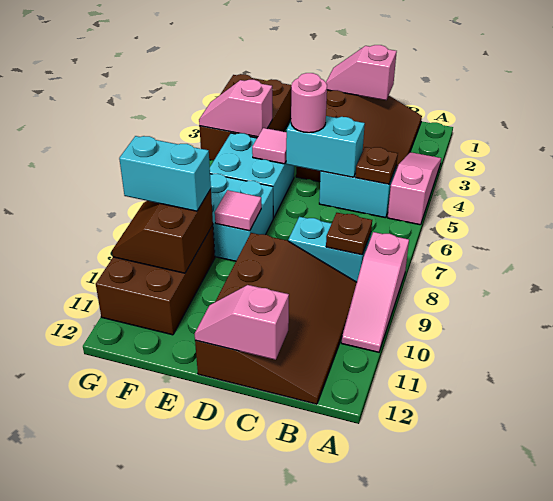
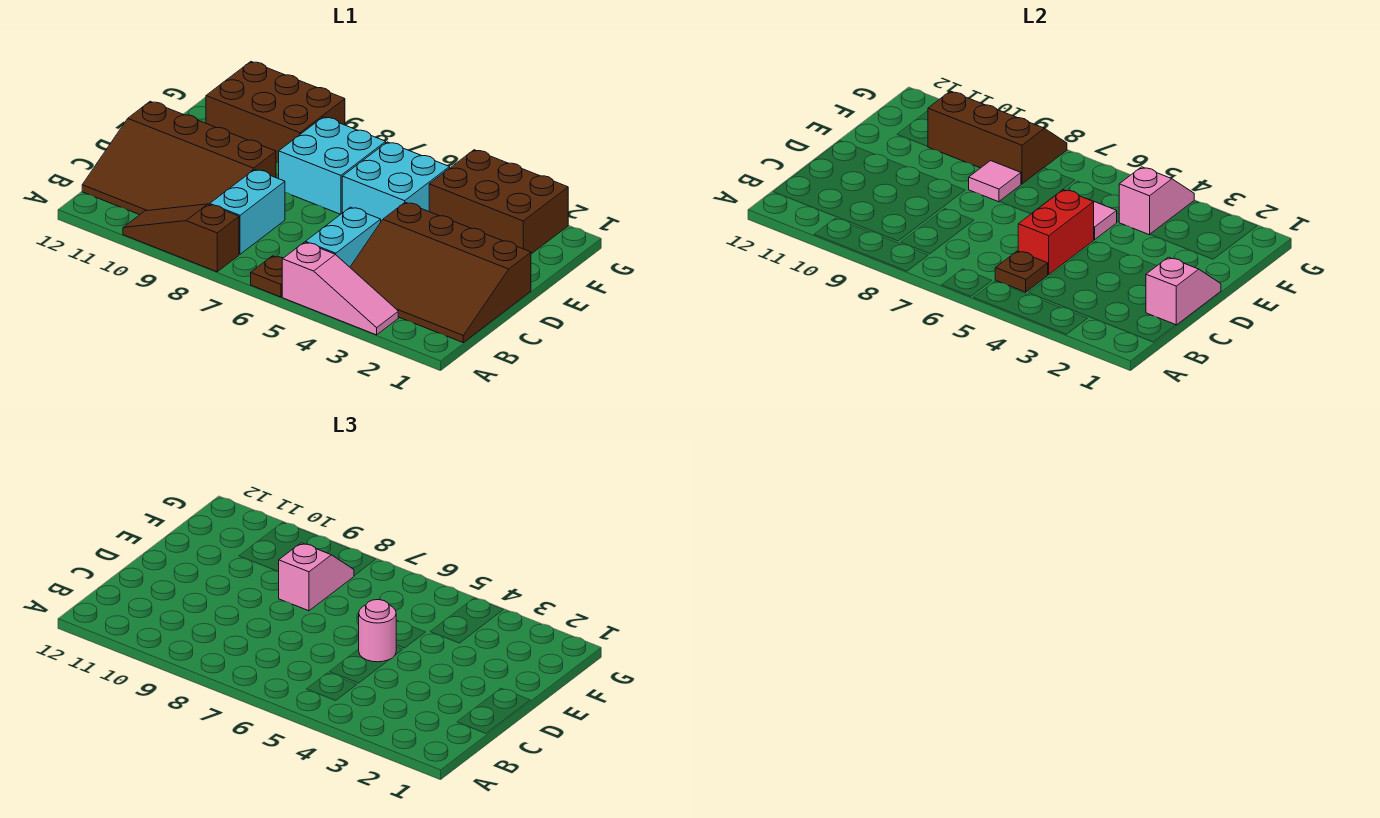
pink 1x3 slope [341,232,409,352] -> brown 1x3 slope [123,204,239,272]
brown 1x1 plate [326,213,372,255] -> brown 1x1 plate moved to [251,256,283,297]
cyan 1x2 brick [286,116,365,177] -> red 1x2 brick [1018,190,1094,275]
pink 1x2 slope [195,285,289,360] -> pink 1x2 slope moved to [278,543,354,611]
brown 2x2 slope [112,189,213,273] -> brown 2x3 slope [928,91,1067,184]
cyan 1x2 brick [119,136,211,211] -> none

